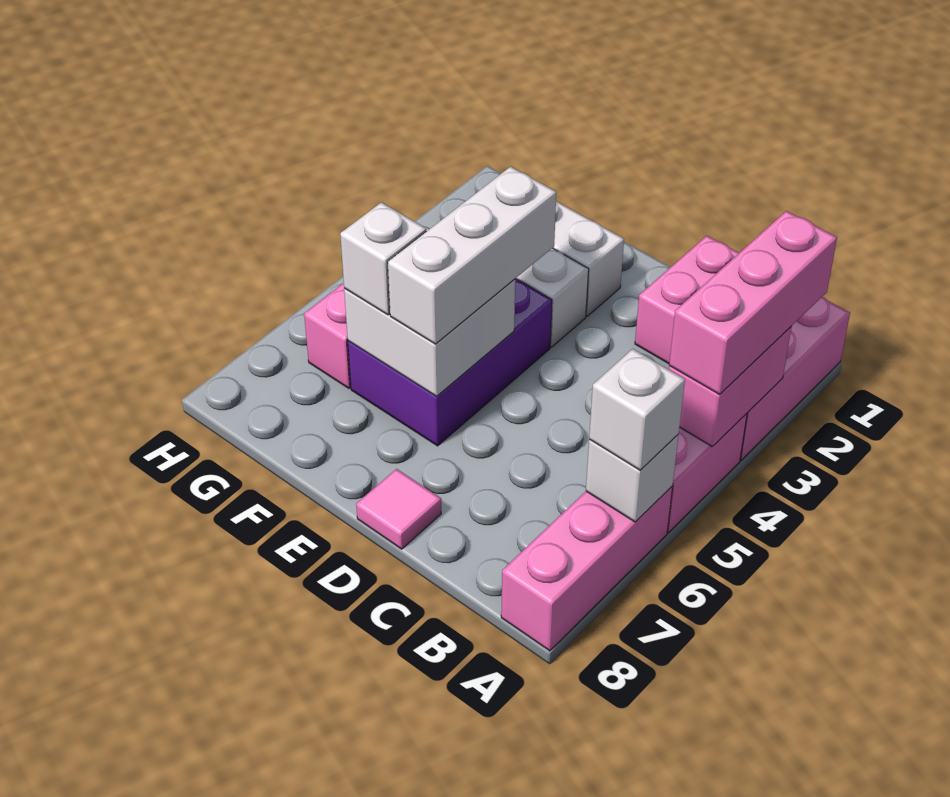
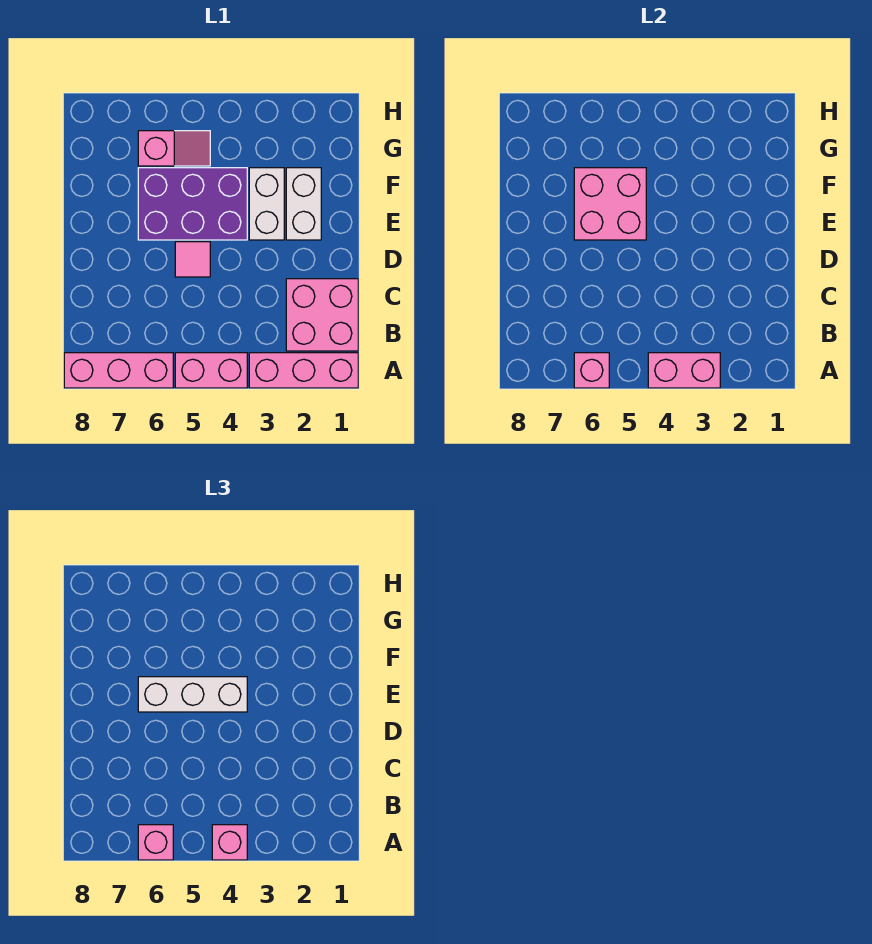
pink 1x3 brick [669,211,837,394] -> pink 1x1 brick [212,825,247,860]
white 1x1 brick [586,435,678,522] -> pink 1x1 brick [574,353,609,388]
white 1x1 brick [589,349,685,470] -> pink 1x1 brick [138,825,173,860]
pink 1x1 tile [356,469,441,549] -> pink 1x1 tile moved to [175,242,210,277]
white 2x2 brick [344,227,515,396] -> pink 2x2 brick [574,168,646,240]
white 1x1 brick [340,202,426,315] -> none

